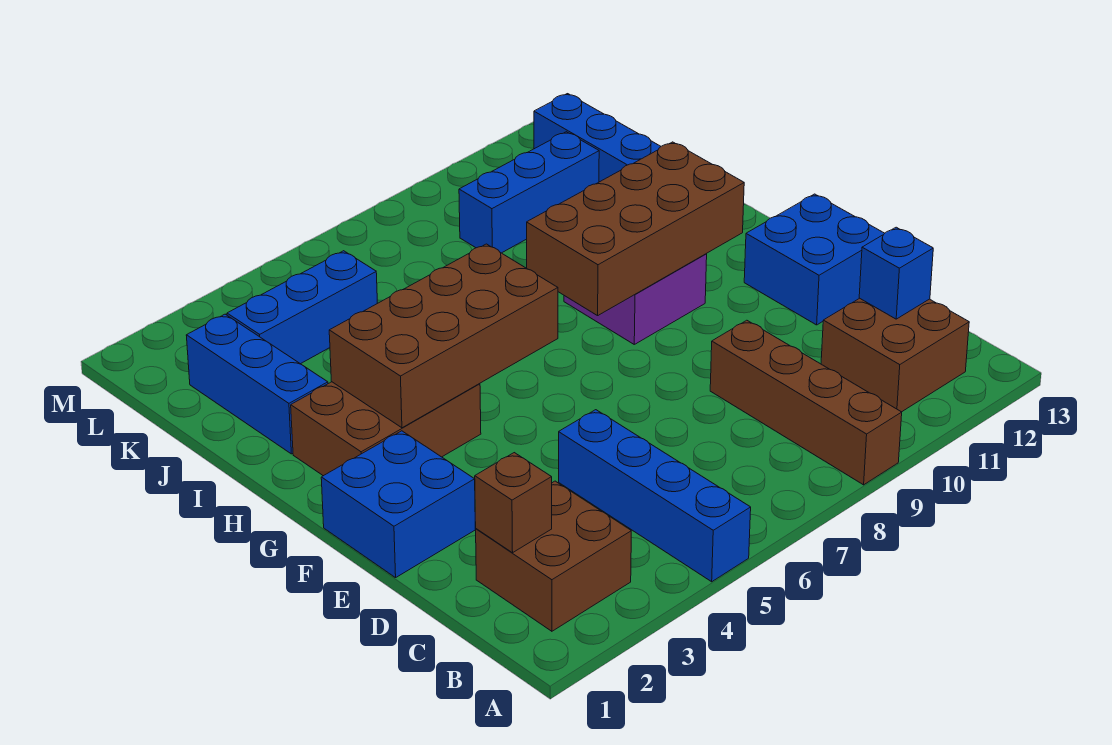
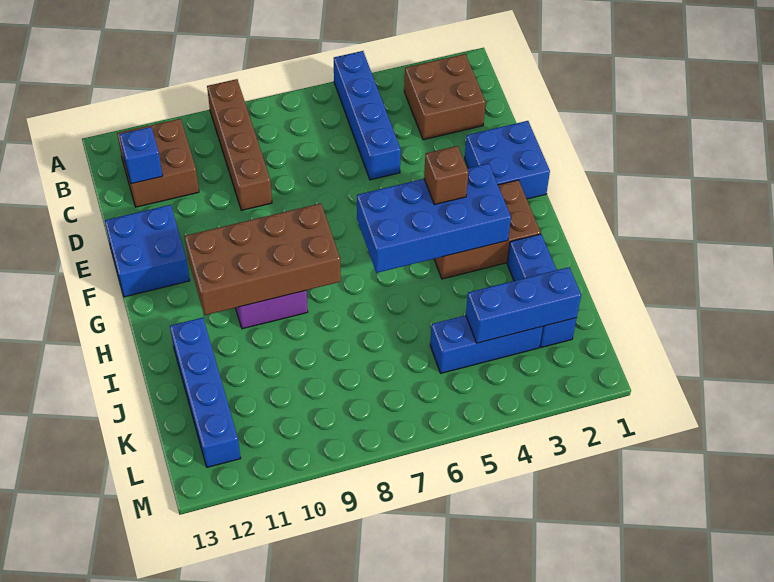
brown 1x1 brick [475,453,552,553] -> brown 1x1 brick moved to [424,146,468,205]
brown 2x4 brick [329,244,558,428] -> blue 2x4 brick [357,163,511,273]
blue 1x3 brick [459,132,599,253] -> blue 1x3 brick moved to [466,267,581,343]

